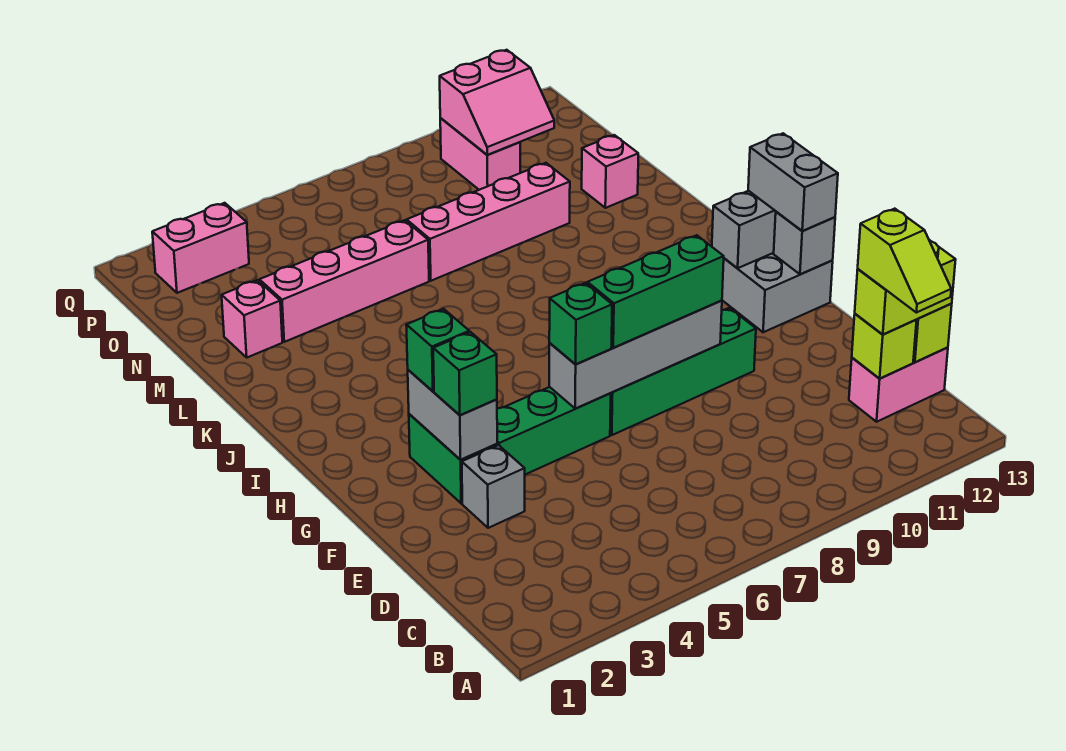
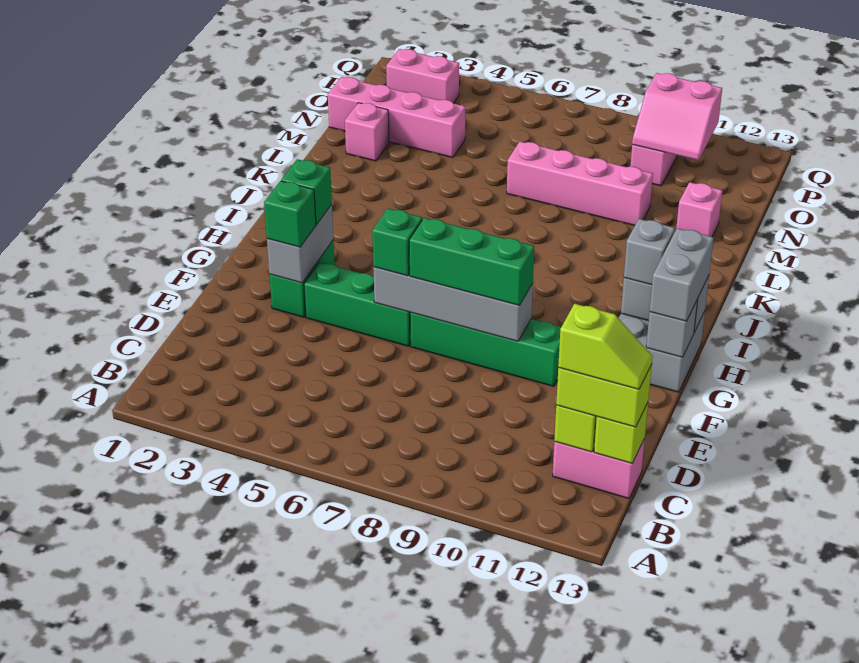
lime 1x2 slope [858,209,951,313] -> lime 1x2 slope turned to [558,304,653,389]
grey 1x1 brick [462,445,525,528] -> grey 1x1 brick moved to [624,219,675,285]
pink 1x4 brick [259,220,429,342] -> pink 1x4 brick moved to [328,77,465,157]

